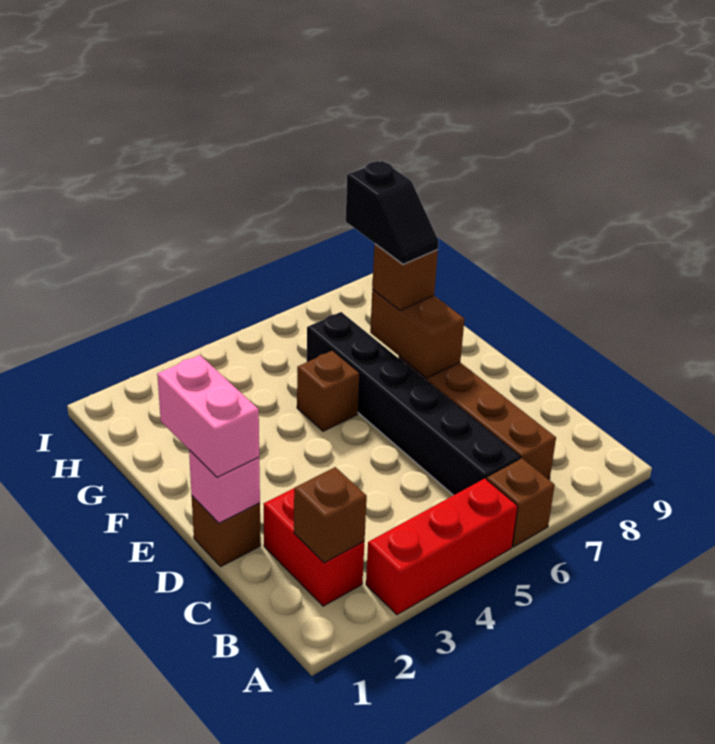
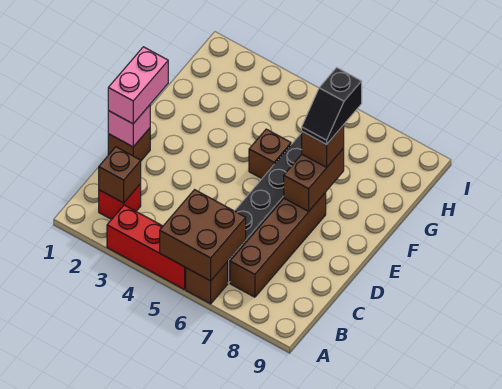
none -> brown 2x2 brick [160,190,246,281]
red 1x2 brick [263,488,364,606] -> red 1x1 brick [99,184,141,219]

